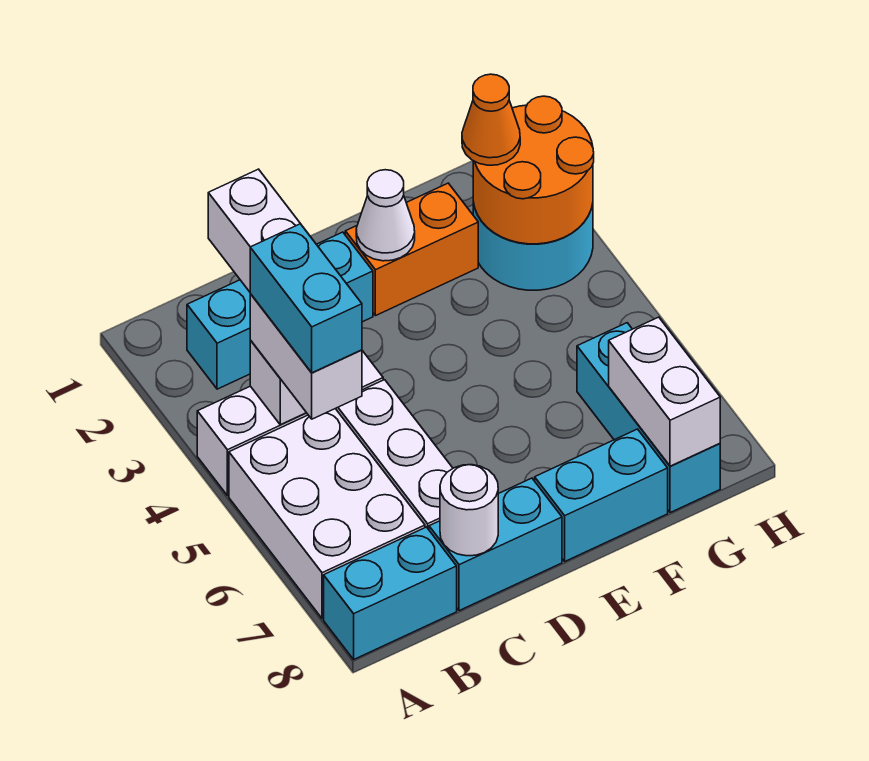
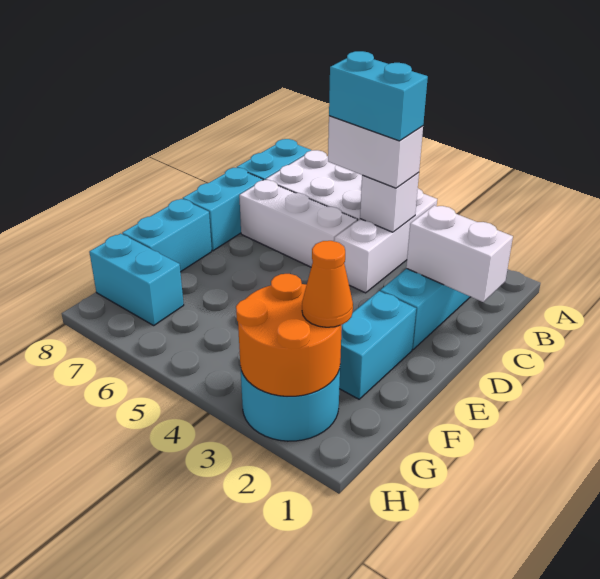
white 1x1 round brick [440,465,498,556] -> none
orange 1x2 brick [345,183,478,316] -> cyan 1x2 brick [339,291,416,399]
white 1x1 cone [356,170,415,261] -> none
cyan 1x3 brick [577,323,720,513] -> cyan 1x2 brick [89,233,184,325]
white 1x2 brick [609,317,720,466] -> none

